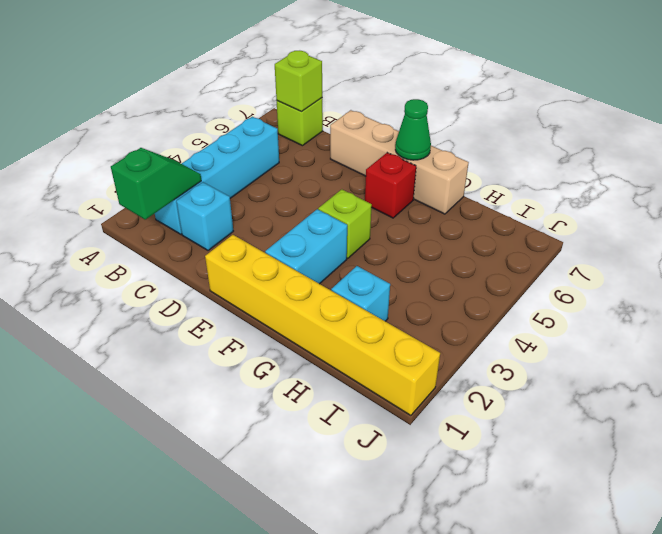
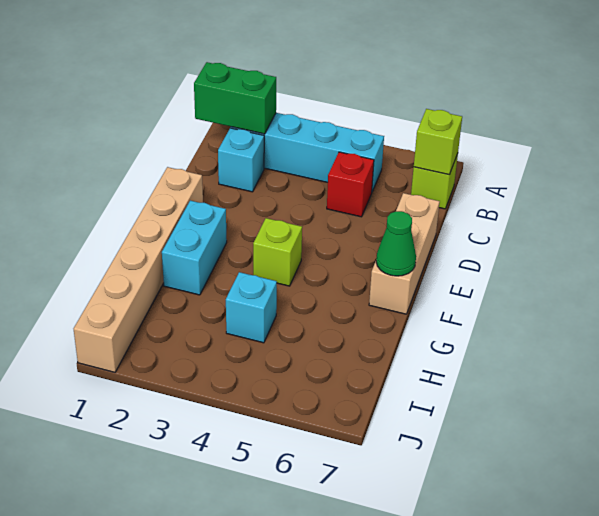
green 1x2 slope [111,148,201,220] -> green 1x2 brick [194,62,276,134]
tan 1x4 brick [330,110,469,214] -> tan 1x3 brick [369,193,440,314]
yellow 1x6 brick [205,235,440,415] -> tan 1x6 brick [74,167,203,372]
cyan 1x2 brick [265,209,347,284] -> cyan 1x2 brick turned to [162,201,227,295]
red 1x1 brick [365,153,416,218] -> red 1x1 brick moved to [327,152,374,217]
cyan 1x1 brick [331,266,390,321] -> cyan 1x1 brick moved to [226,272,277,343]

